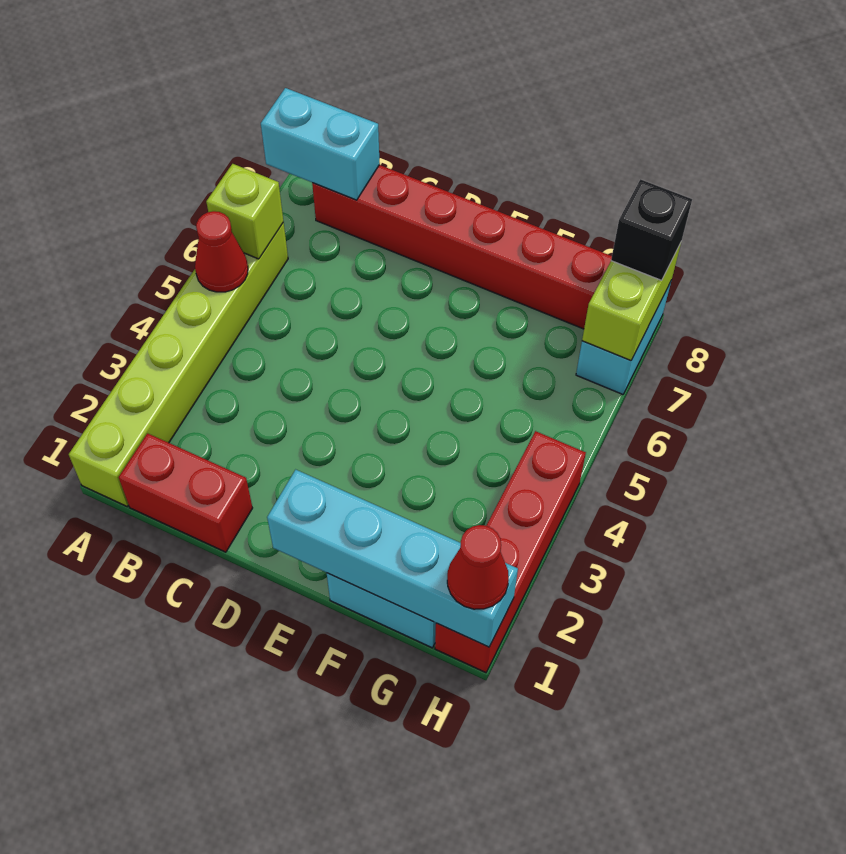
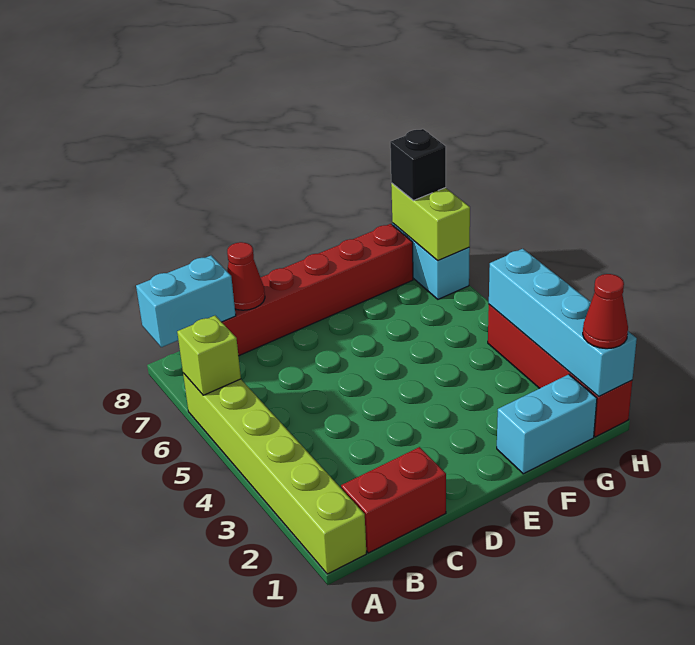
red 1x1 cone [195,211,248,292] -> red 1x1 cone moved to [227,242,265,310]
cyan 1x4 brick [267,470,518,647] -> cyan 1x4 brick turned to [489,249,637,397]

